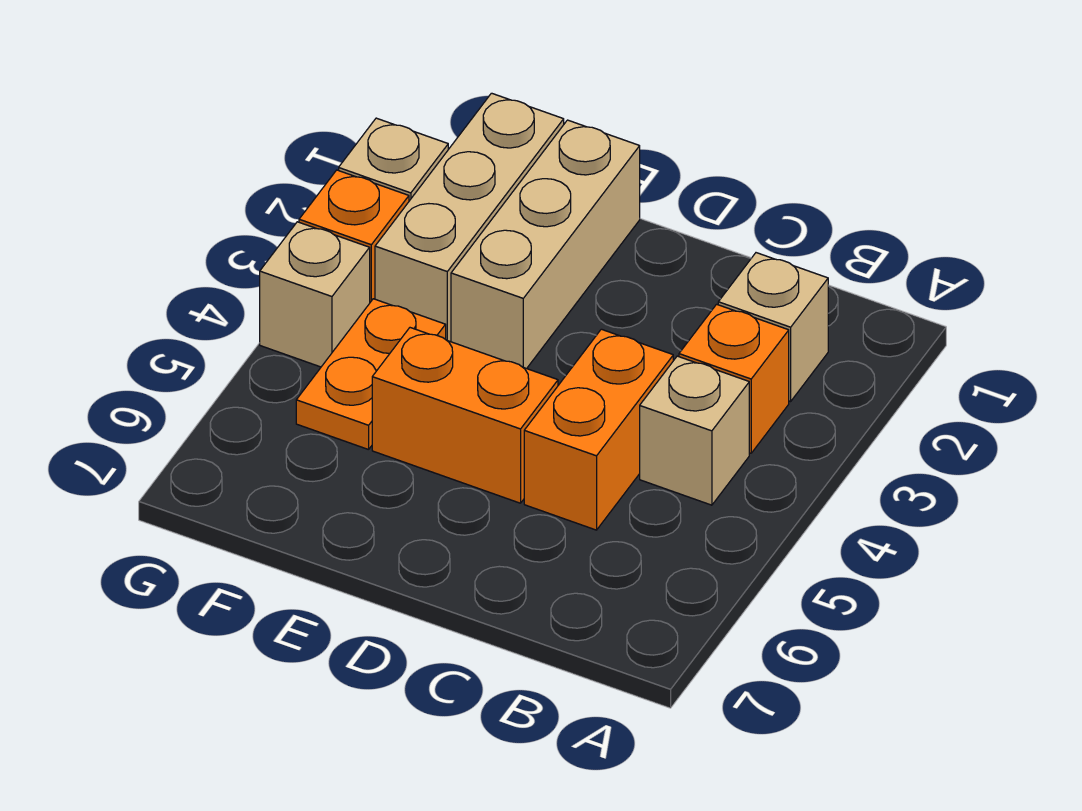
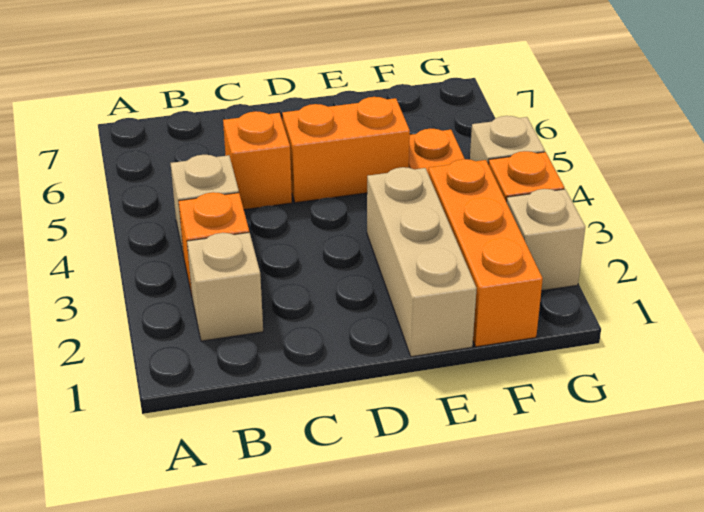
orange 1x2 brick [524,329,673,530] -> orange 1x1 brick [223,111,292,210]
tan 1x3 brick [375,93,564,342] -> orange 1x3 brick [428,159,543,347]

